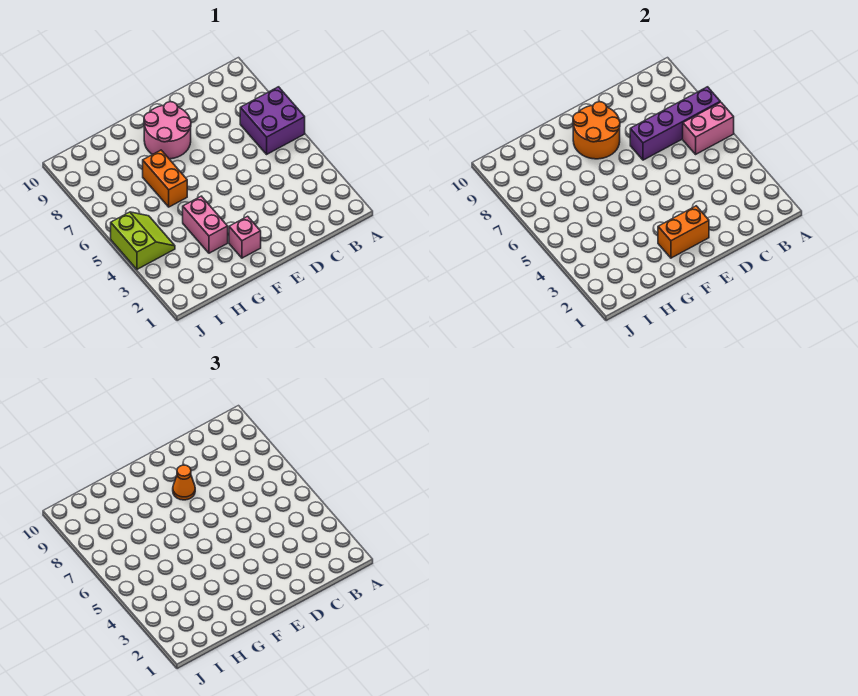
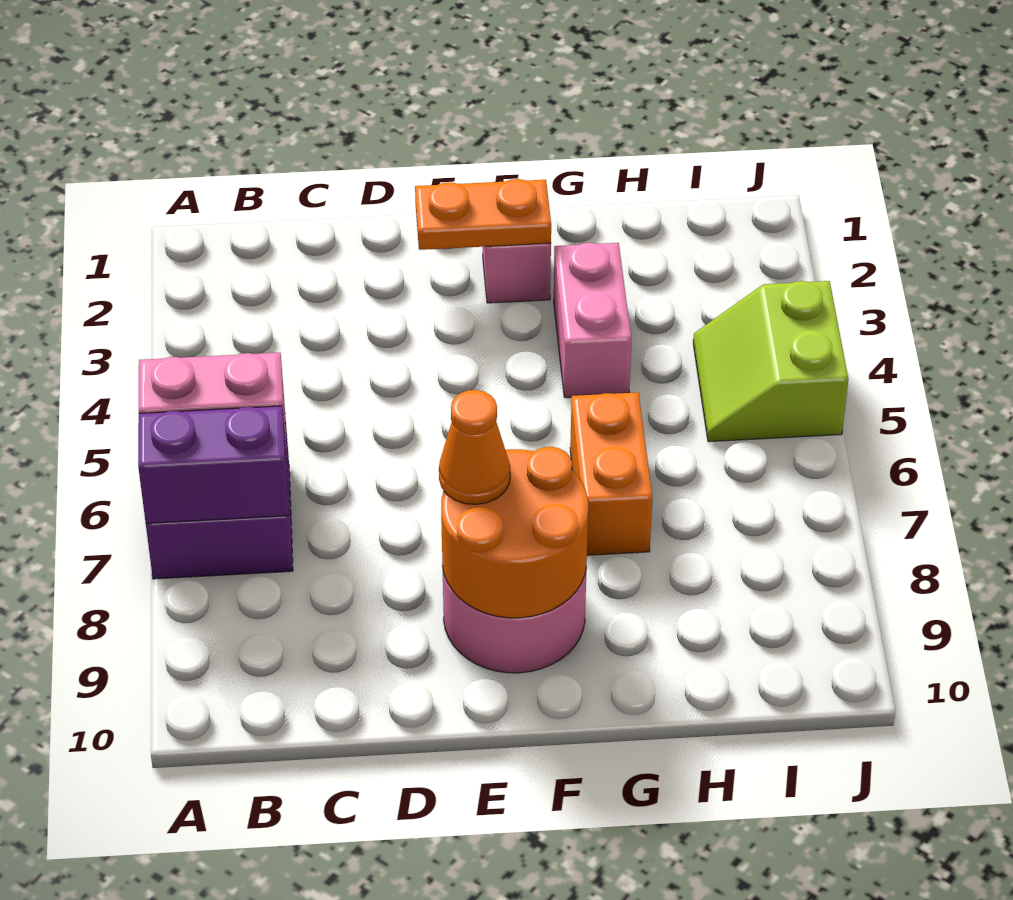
purple 1x4 brick [630,87,720,160] -> purple 1x2 brick [138,406,289,523]
orange 1x2 brick [658,206,709,258] -> orange 1x2 plate [415,179,551,250]

